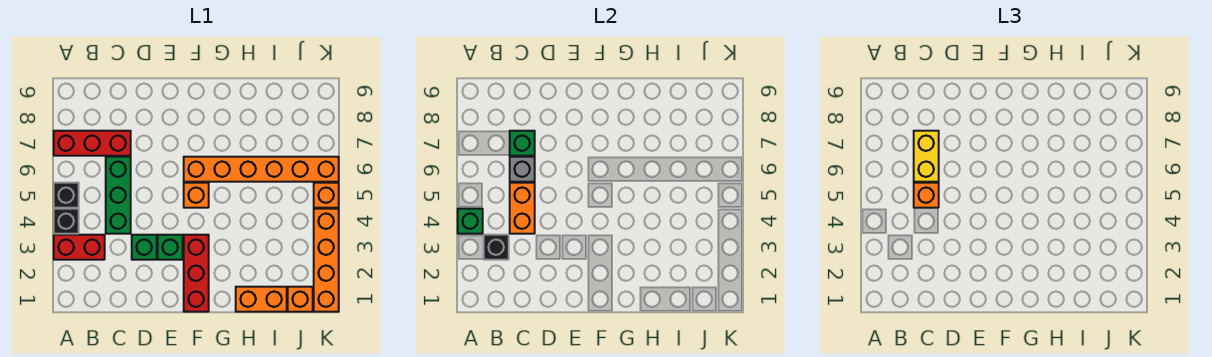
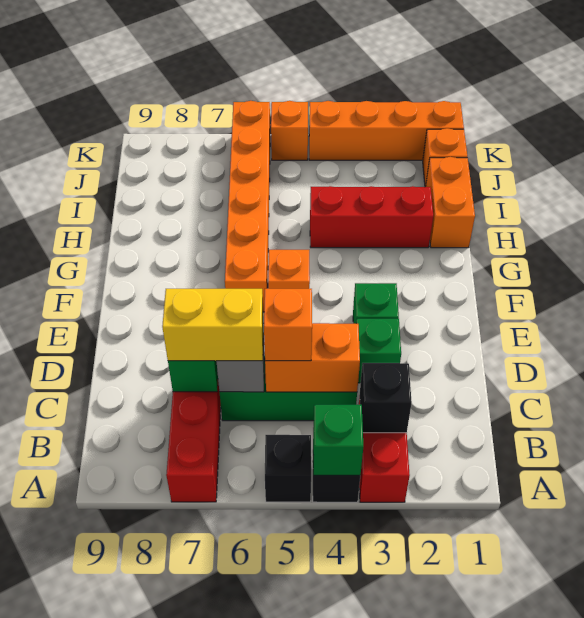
red 1x3 brick [184,235,209,312] -> red 1x3 brick moved to [310,186,433,248]

